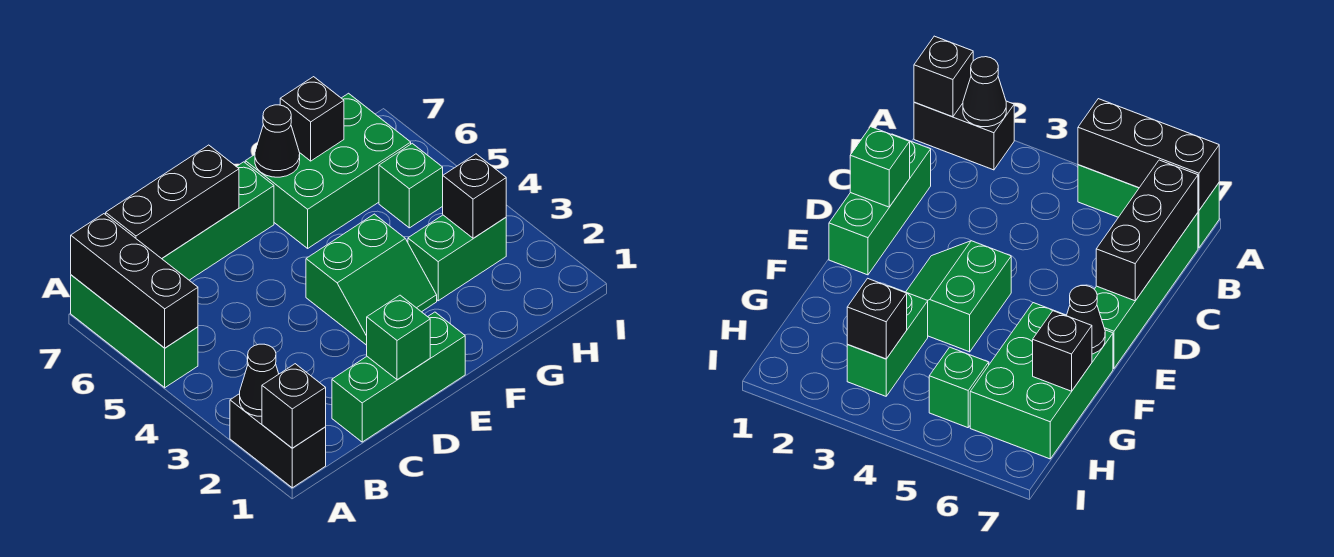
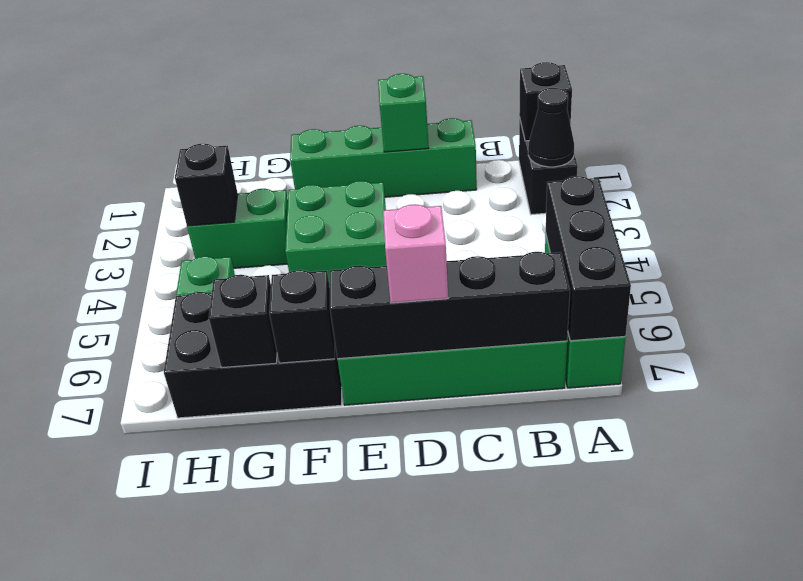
black 1x3 brick [106,145,239,259] -> black 1x4 brick [330,252,570,359]
green 1x3 brick [332,312,465,442] -> green 1x4 brick [290,118,477,197]
none -> pink 1x1 brick [383,204,448,303]
green 2x2 slope [306,214,437,345] -> green 2x2 brick [285,181,387,284]
green 2x3 brick [245,93,411,248] -> black 2x3 brick [164,284,342,418]
black 1x1 cone [255,105,300,177] -> black 1x1 brick [269,270,335,363]

